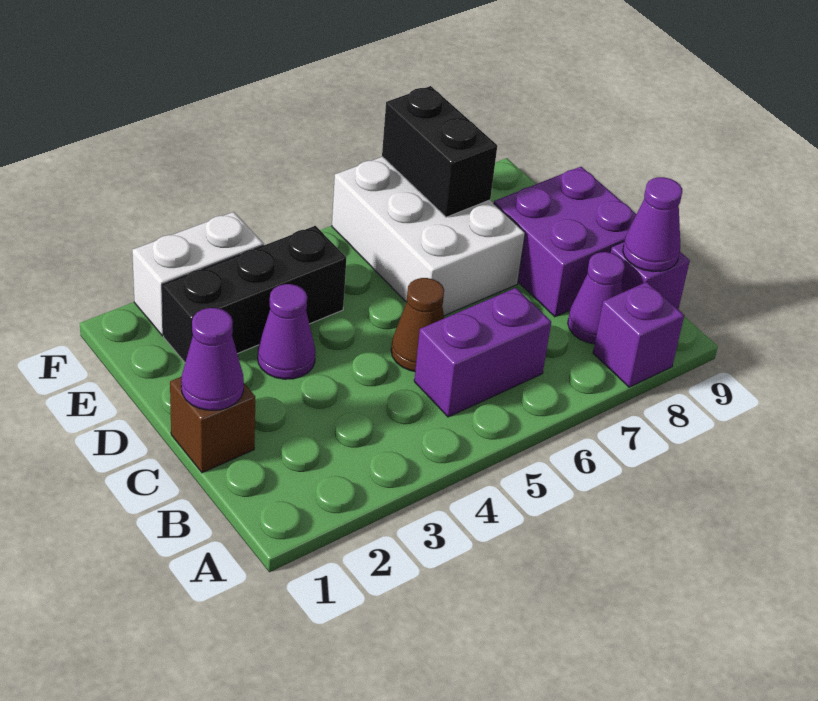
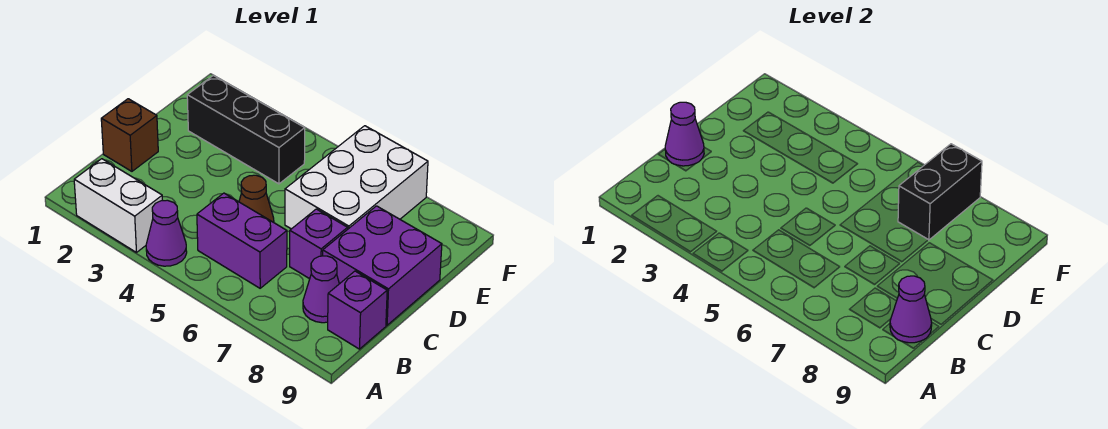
purple 1x1 brick [593,282,684,387] -> purple 1x1 brick moved to [290,209,348,279]
purple 1x1 cone [258,284,316,379] -> purple 1x1 cone moved to [146,200,187,266]
white 1x2 brick [132,212,264,336] -> white 1x2 brick moved to [74,159,163,252]

